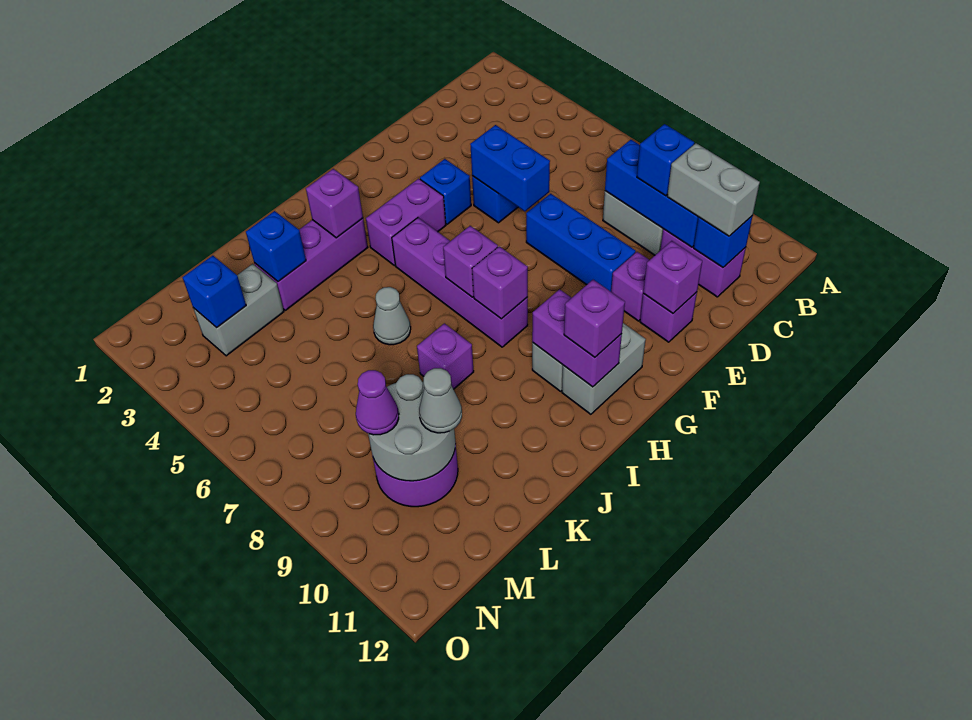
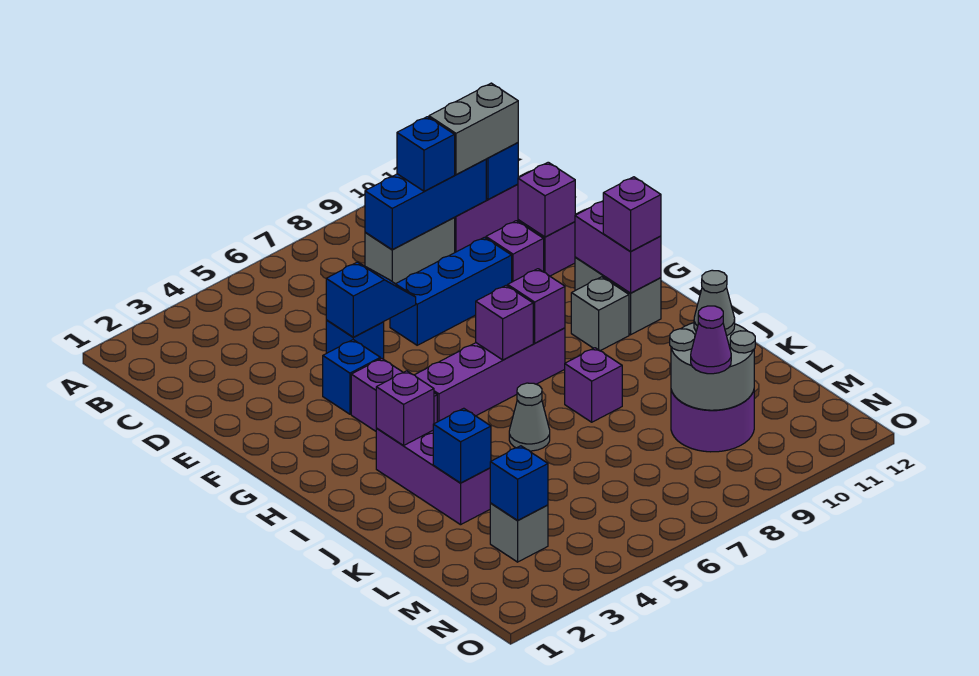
blue 1x2 brick [470,125,550,211] -> blue 1x2 slope [326,262,416,337]
purple 1x2 brick [532,289,622,387] -> purple 1x2 brick turned to [575,201,661,293]
grey 1x2 brick [193,264,284,356] -> grey 1x1 brick [490,503,548,562]

